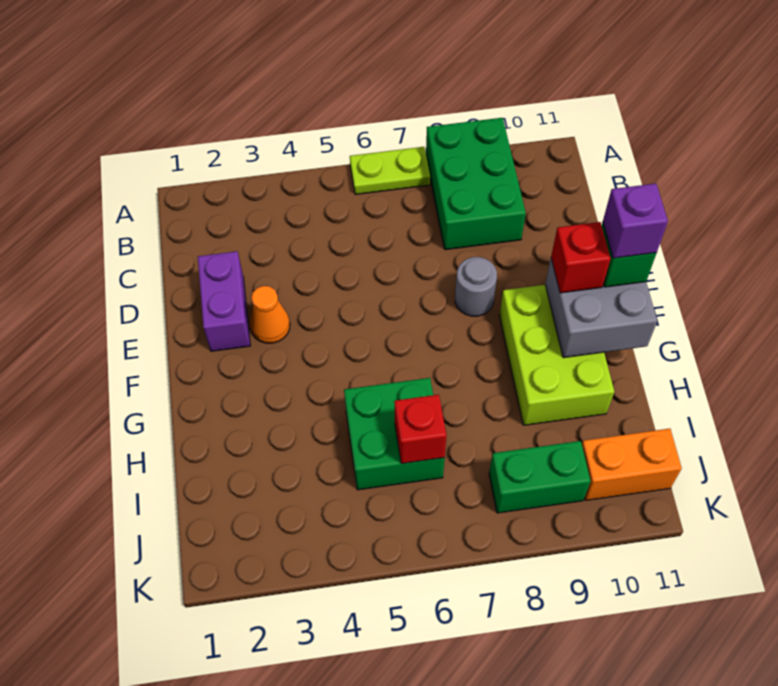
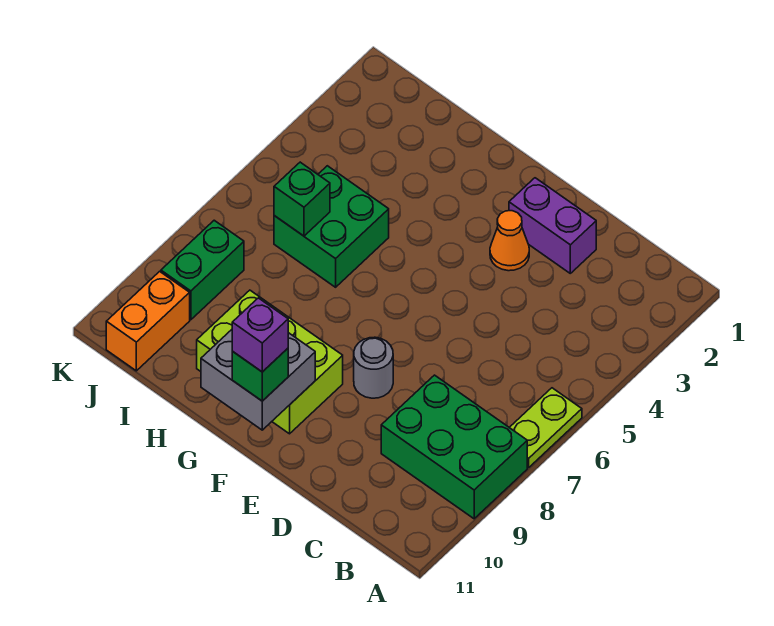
red 1x1 brick [551,222,611,293] -> none
red 1x1 brick [394,395,446,463] -> green 1x1 brick [274,162,330,236]

